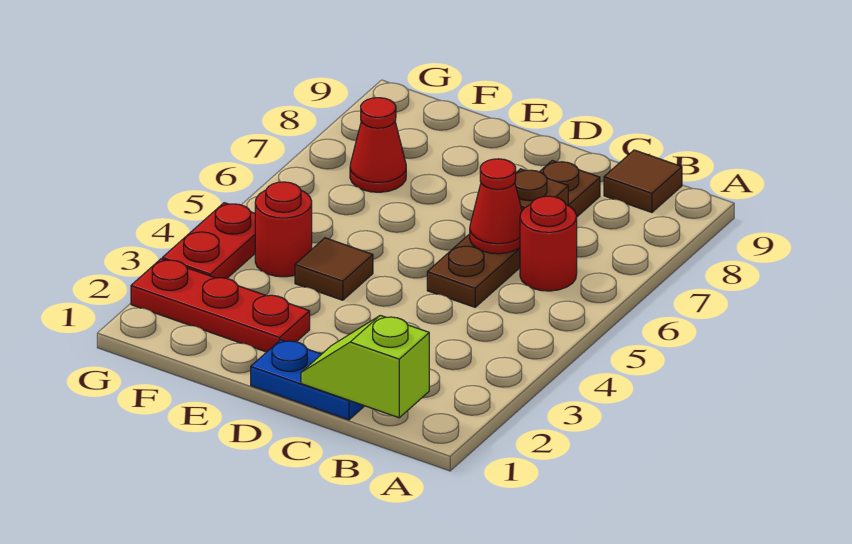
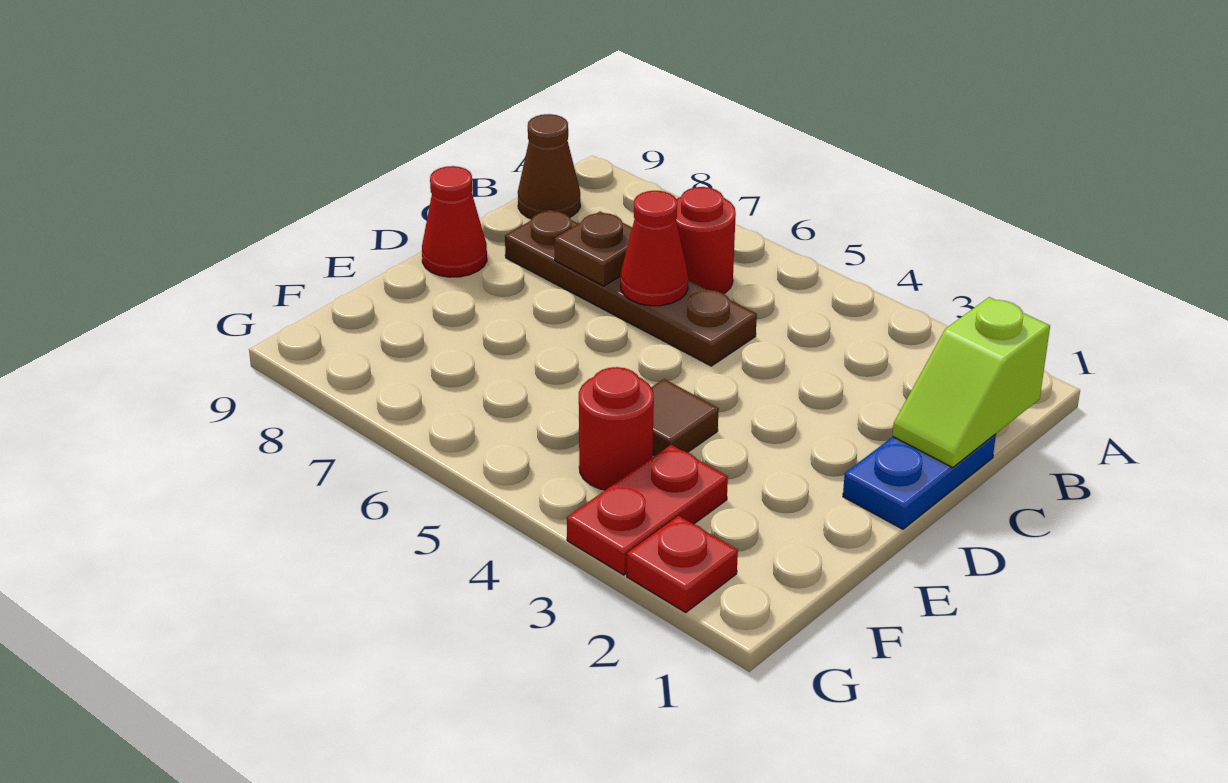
brown 1x1 tile [604,150,682,212] -> brown 1x1 cone [518,114,580,219]
red 1x3 plate [131,259,310,352] -> red 1x1 plate [627,516,738,612]
red 1x1 cone [350,98,406,192] -> red 1x1 cone moved to [422,166,487,277]
red 1x2 plate [162,203,255,278] -> red 1x2 plate turned to [567,445,728,575]

